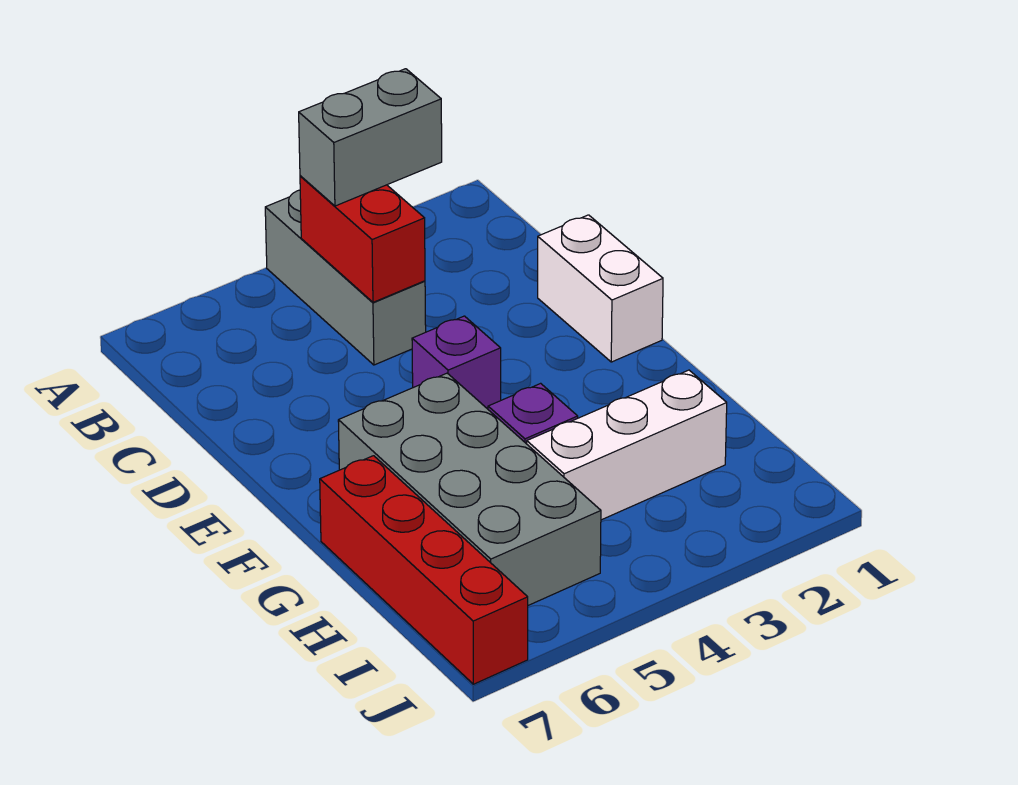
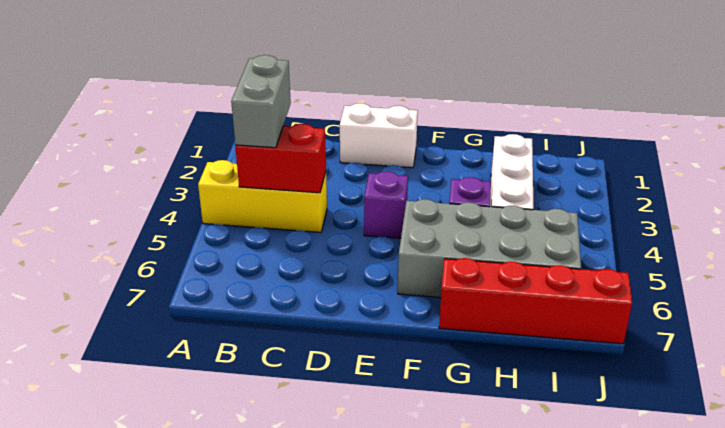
grey 1x3 brick [265,190,426,365] -> yellow 1x3 brick [198,160,327,232]

